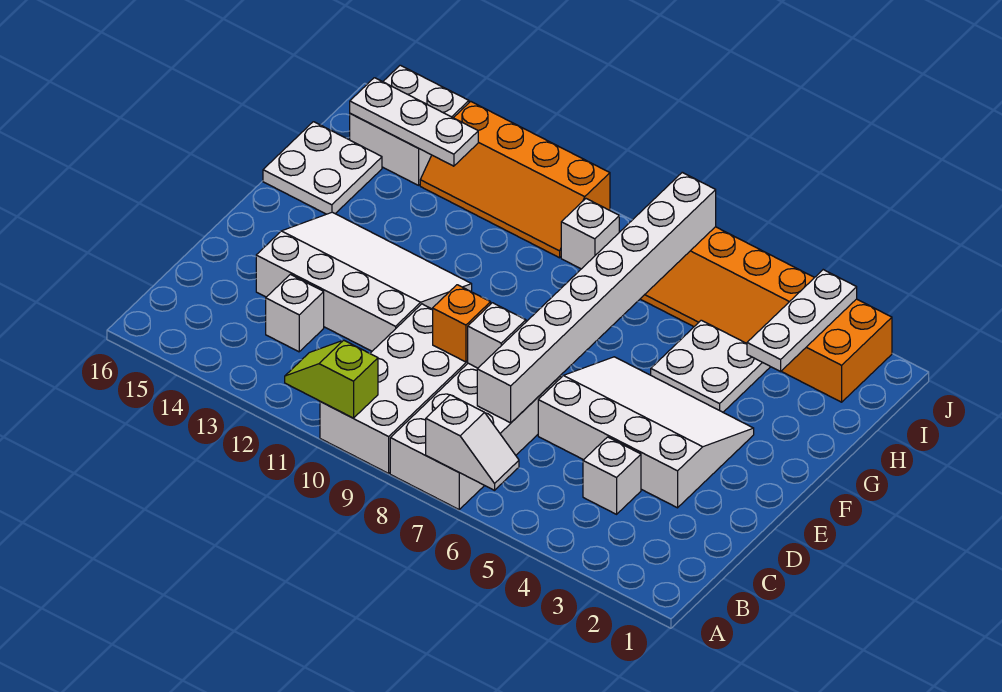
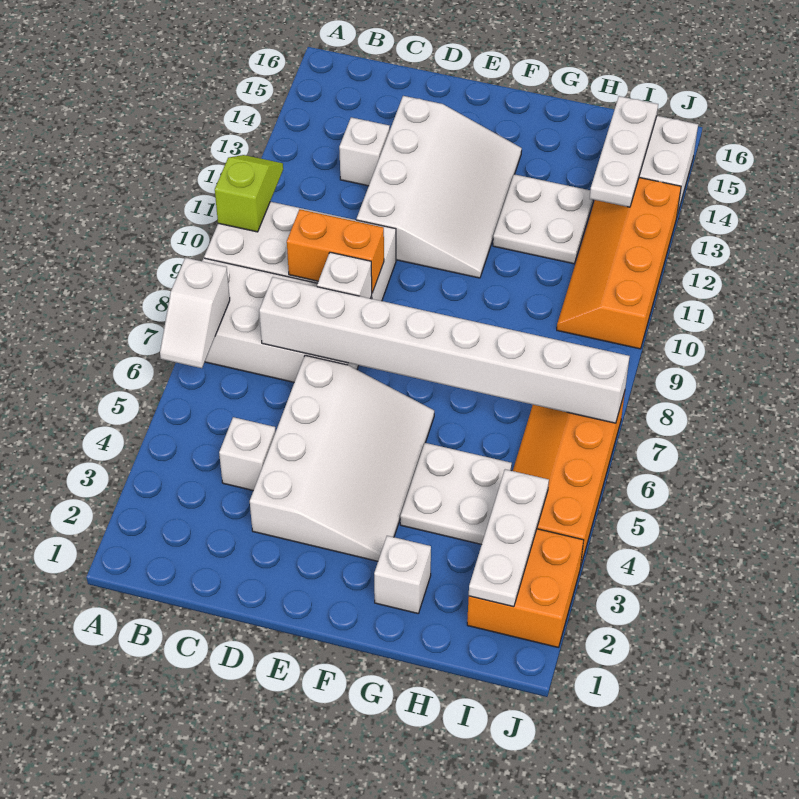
orange 1x1 brick [433,285,491,362] -> orange 1x2 brick [287,209,384,293]
white 2x2 plate [263,122,382,214] -> white 2x2 plate moved to [493,174,593,264]
white 1x3 plate [747,270,857,371] -> white 1x3 plate turned to [469,469,549,607]
white 1x1 brick [561,199,619,269] -> white 1x1 brick moved to [374,536,431,613]

